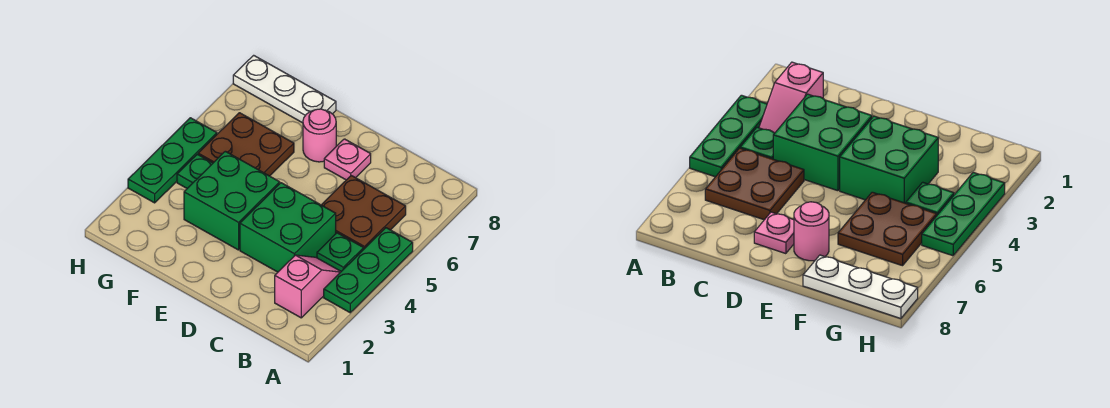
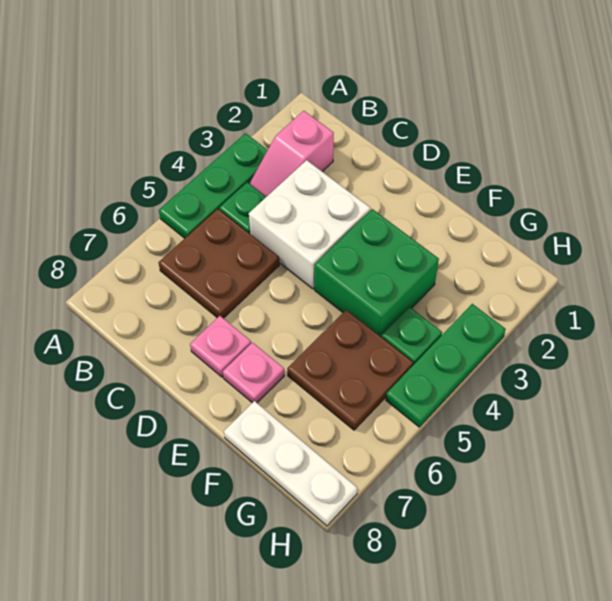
green 2x2 brick [240,183,336,272] -> white 2x2 brick [249,160,371,289]
pink 1x1 round brick [303,109,336,162] -> pink 1x1 plate [223,343,284,403]

